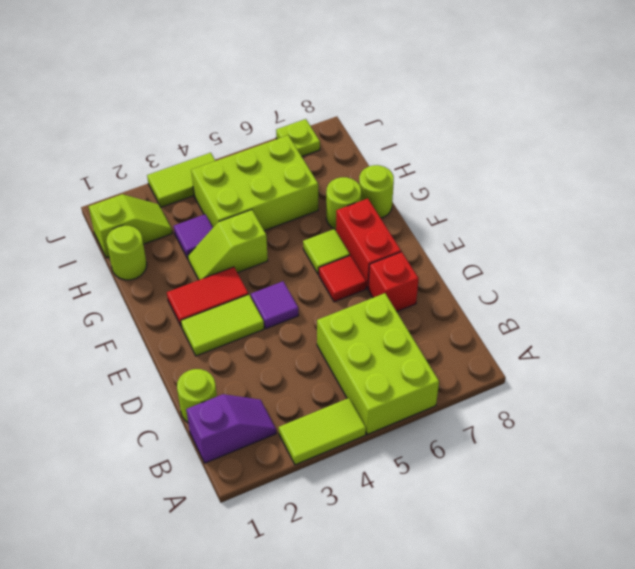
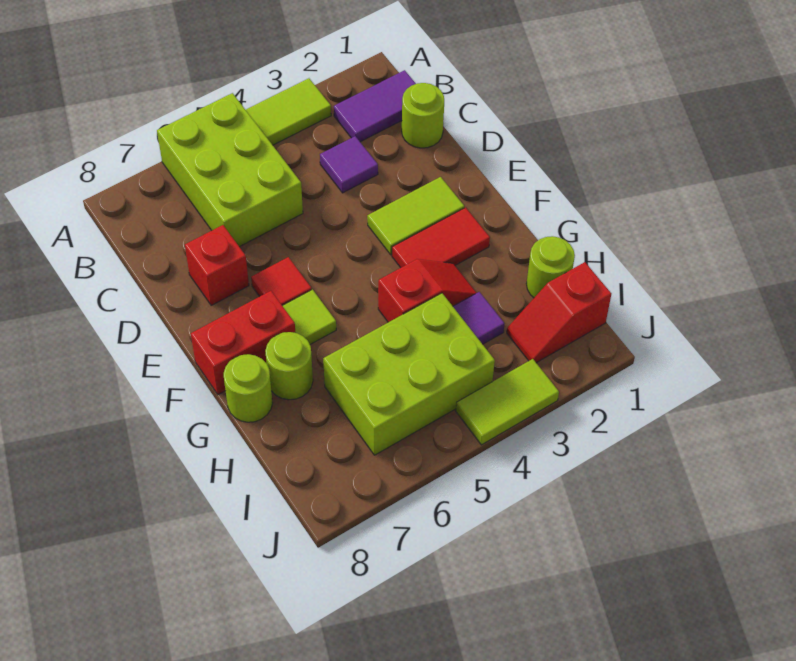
purple 1x2 slope [186,394,276,463] -> purple 1x2 tile [334,70,416,142]
purple 1x1 tile [251,281,299,328] -> purple 1x1 tile moved to [320,136,378,193]
red 1x2 brick [336,199,401,289] -> red 1x2 brick turned to [191,291,295,395]
lime 1x2 slope [188,210,268,280] -> red 1x2 slope [378,259,476,322]
lime 1x2 slope [89,194,172,258] -> red 1x2 slope [507,262,612,363]
lime 1x1 plate [276,119,320,156] -> none

